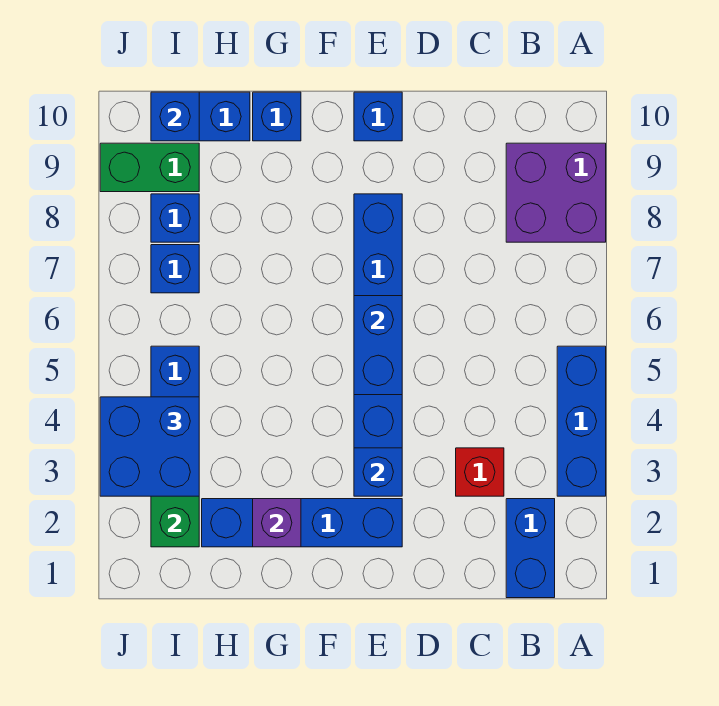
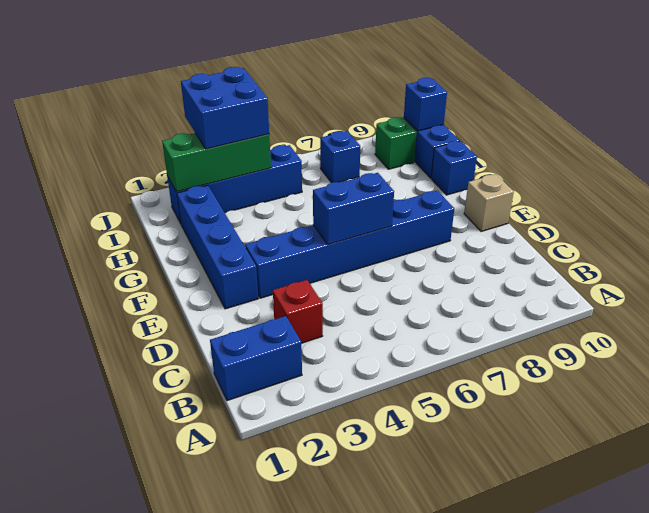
blue 1x3 brick [557,346,606,496] -> none
purple 2x2 brick [506,143,606,242] -> none
blue 1x1 brick [354,448,402,496] -> none
blue 1x1 brick [354,92,402,141] -> tan 1x1 brick [464,174,514,232]
purple 1x1 brick [253,499,301,547] -> none
blue 1x1 brick [151,194,199,242] -> none
green 1x2 brick [100,143,199,192] -> green 1x1 brick [375,117,417,169]

